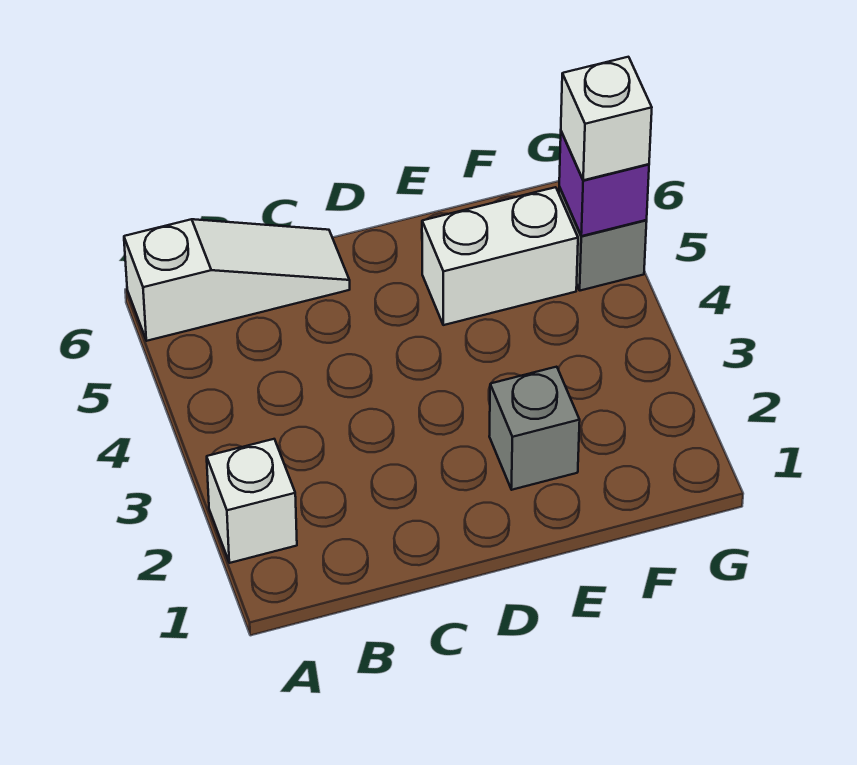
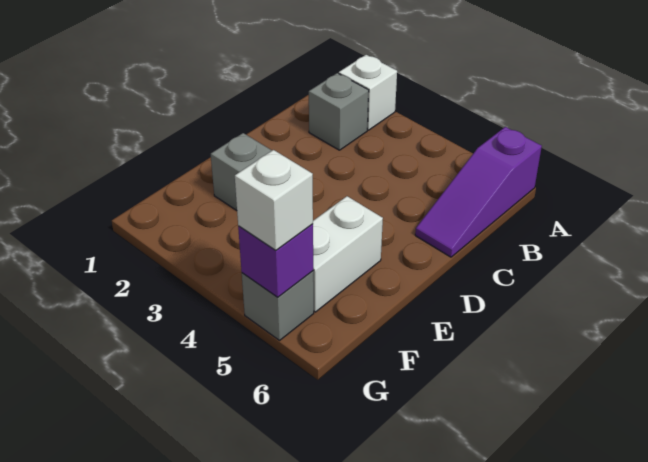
white 1x3 slope [124,219,350,341] -> purple 1x3 slope [415,127,542,257]
none -> grey 1x1 brick [309,73,369,150]

